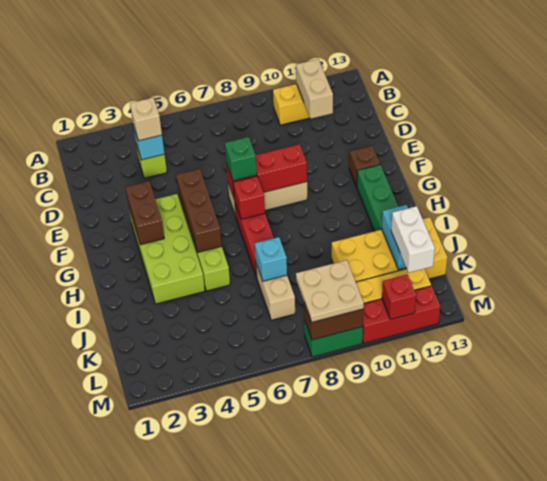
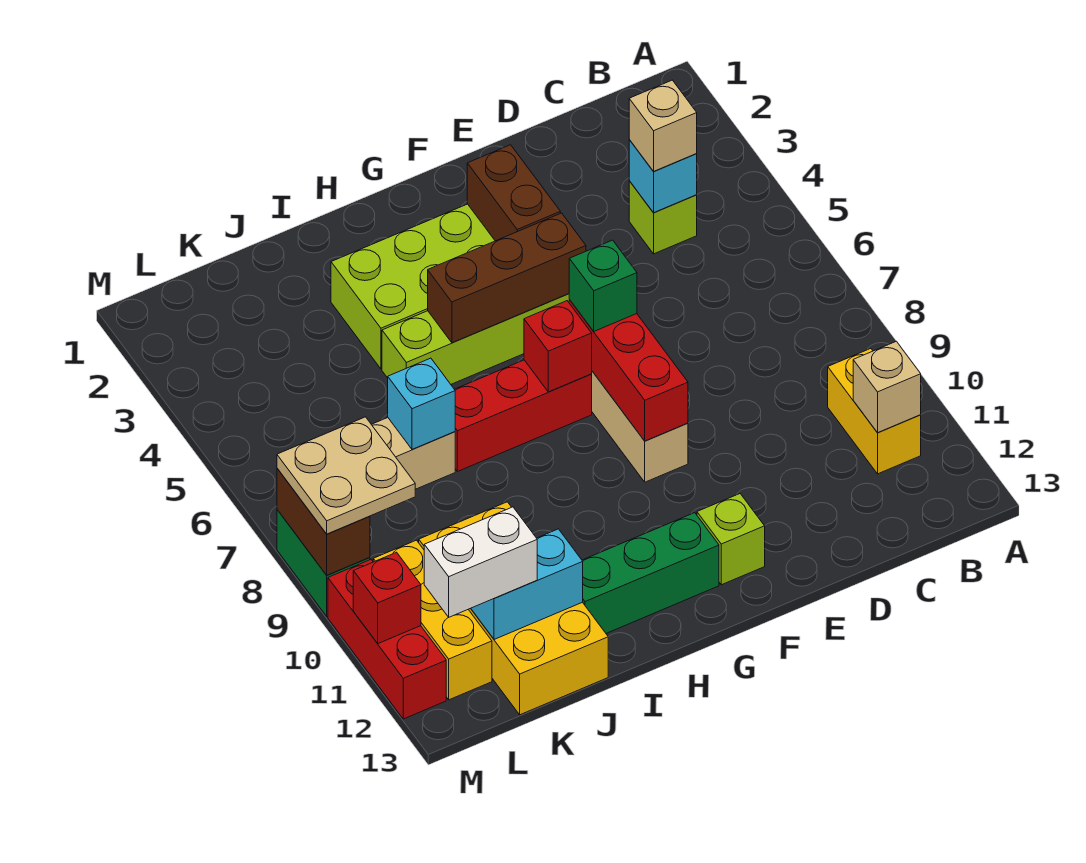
tan 1x2 brick [296,59,333,119] -> tan 1x1 brick [853,341,921,433]
brown 1x2 brick [125,181,164,245] -> brown 1x2 brick turned to [467,145,560,241]
brown 1x1 brick [349,146,380,187] -> lime 1x1 brick [697,494,765,585]

